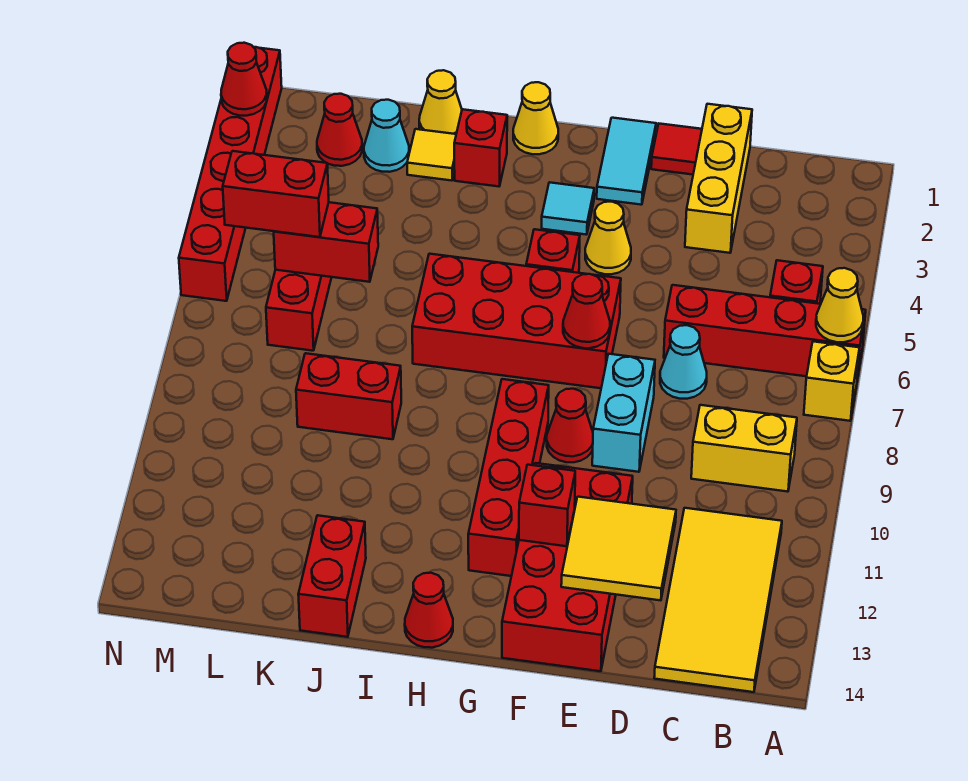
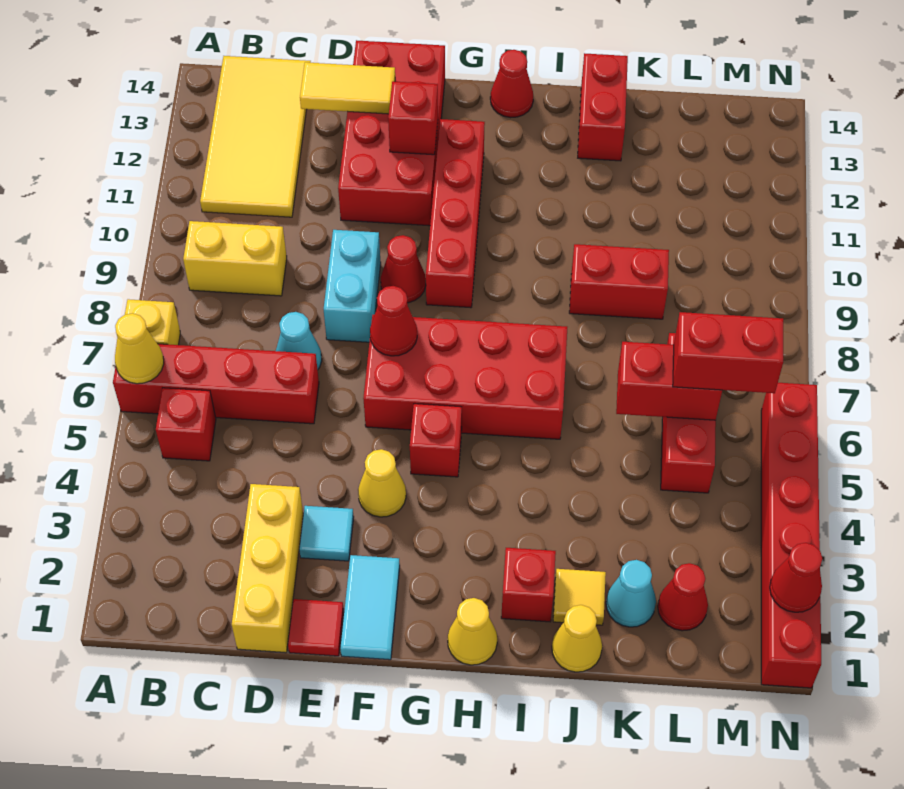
yellow 2x2 tile [561,497,676,600] -> yellow 1x2 tile [300,62,395,114]
cyan 1x1 tile [542,182,594,235] -> cyan 1x1 tile moved to [299,506,354,561]

